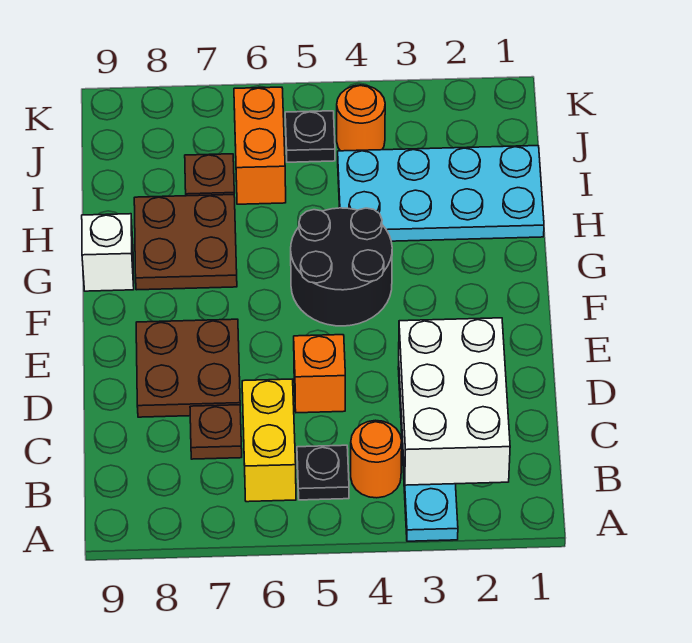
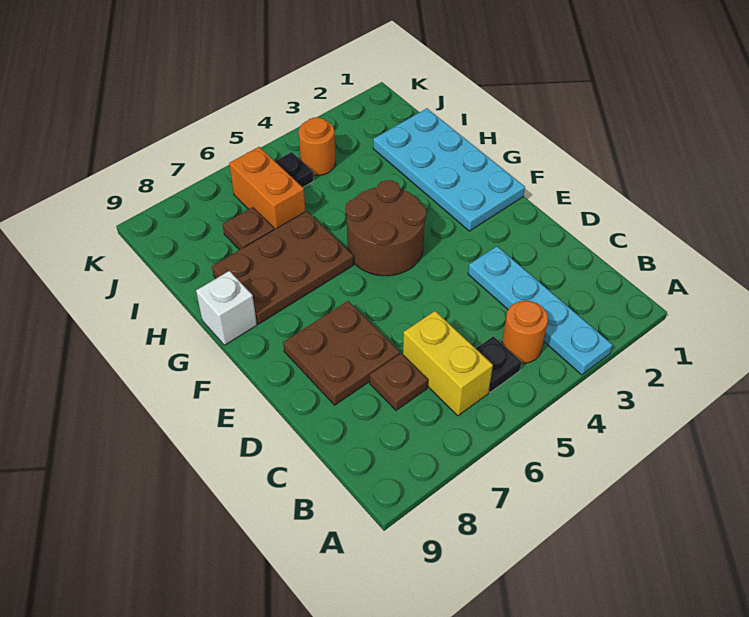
white 2x3 brick [399,318,510,485] -> none
orange 1x1 brick [294,335,345,413] -> none
black 2x2 round brick [291,208,392,326] -> brown 2x2 round brick [345,180,426,276]
brown 2x2 plate [134,195,237,290] -> brown 2x3 plate [212,211,354,324]
cyan 2x4 plate [338,146,544,241] -> cyan 2x4 plate turned to [373,108,525,231]

